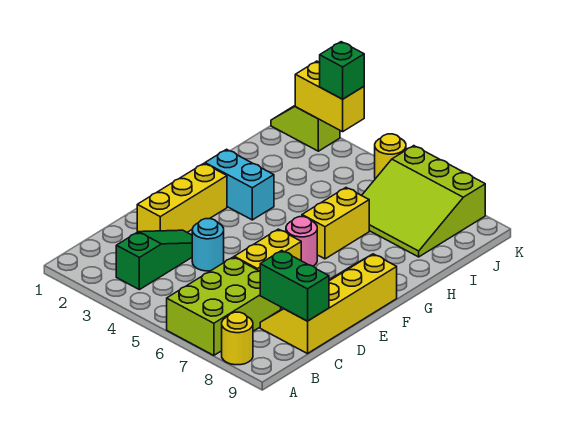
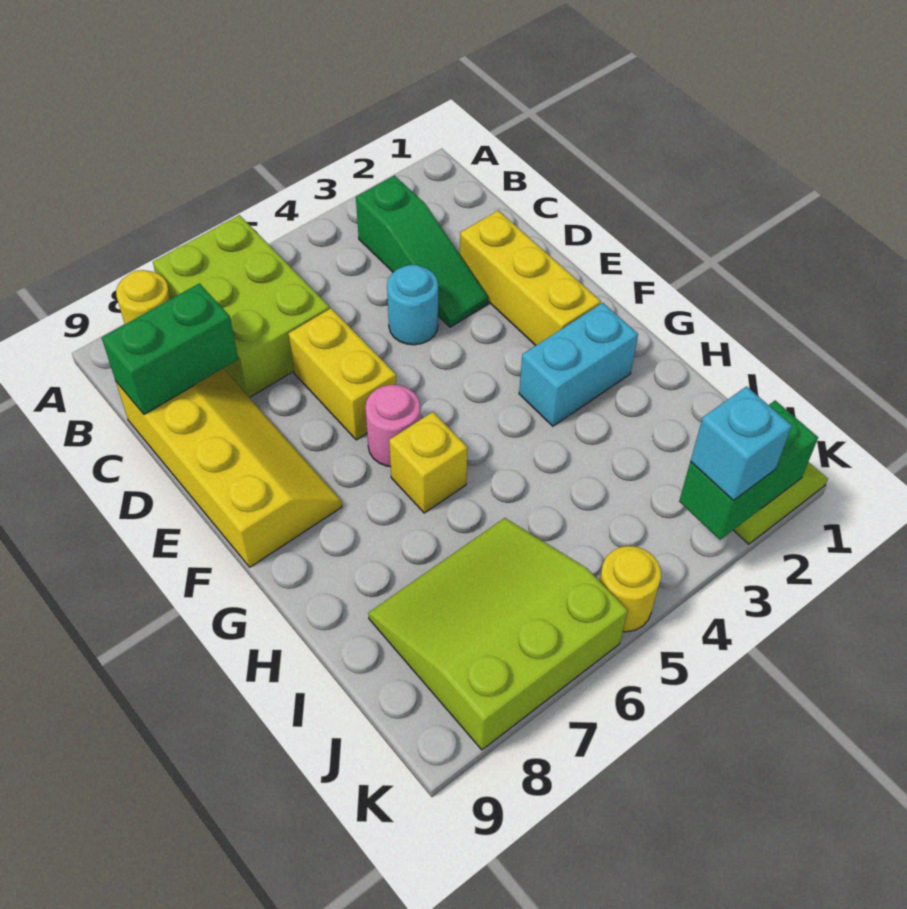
yellow 1x2 brick [302,188,369,259] -> yellow 1x1 brick [389,412,468,513]
yellow 1x2 brick [295,61,364,132] -> green 1x2 brick [679,400,818,540]
green 1x1 brick [319,42,364,99] -> cyan 1x1 brick [690,386,792,501]

